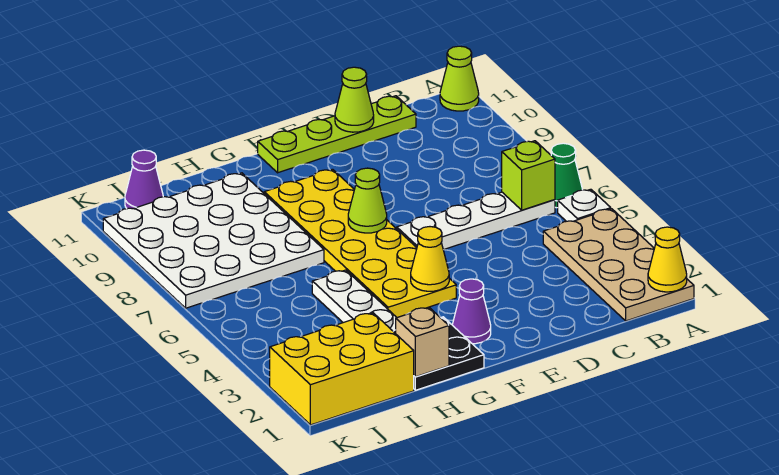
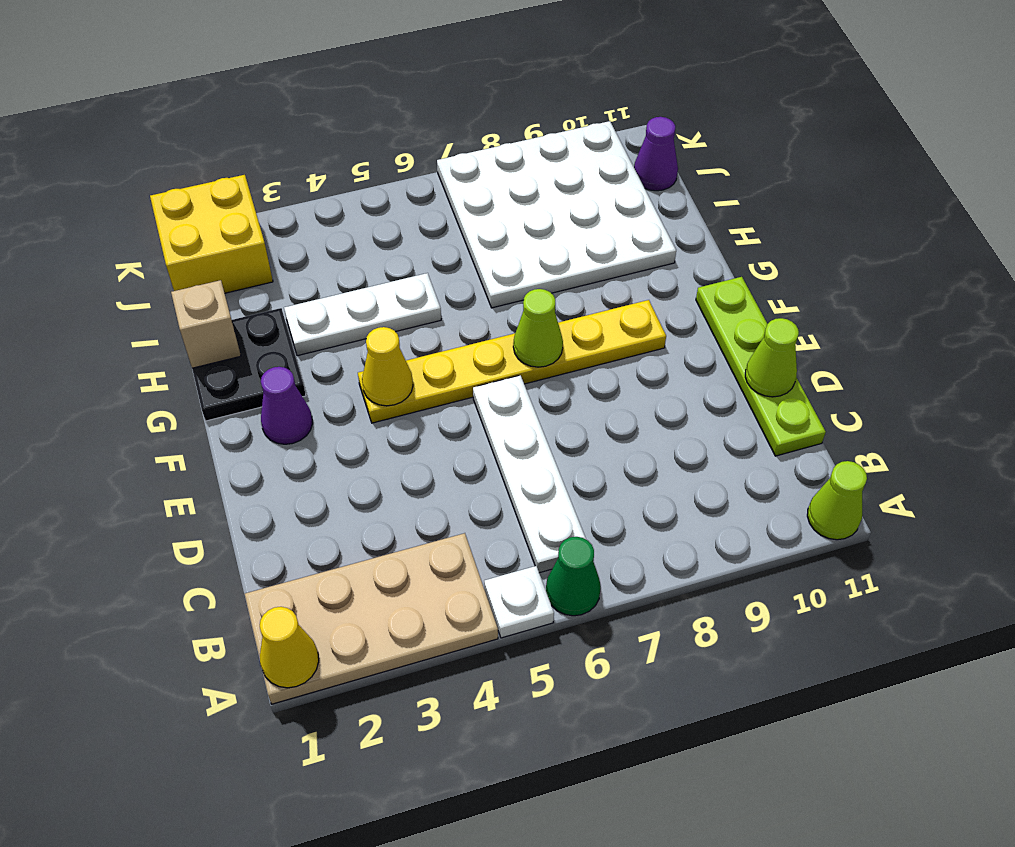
lime 1x1 brick [502,141,555,210] -> none
yellow 2x6 plate [264,169,456,317] -> yellow 1x6 plate [358,300,666,423]
yellow 2x3 brick [270,313,414,425] -> yellow 2x2 brick [150,175,273,293]

